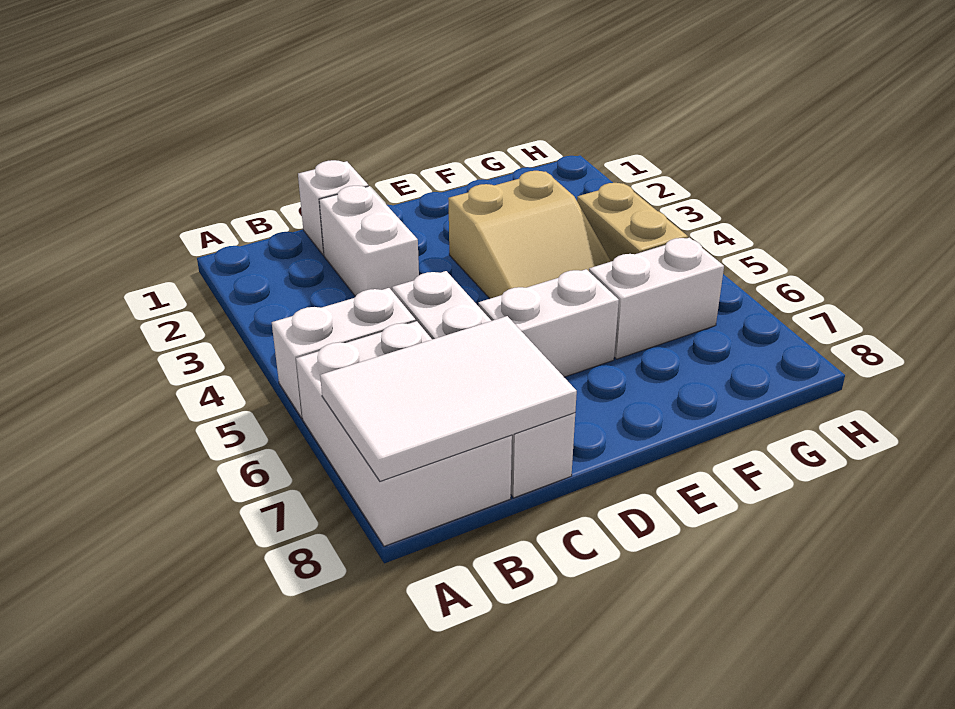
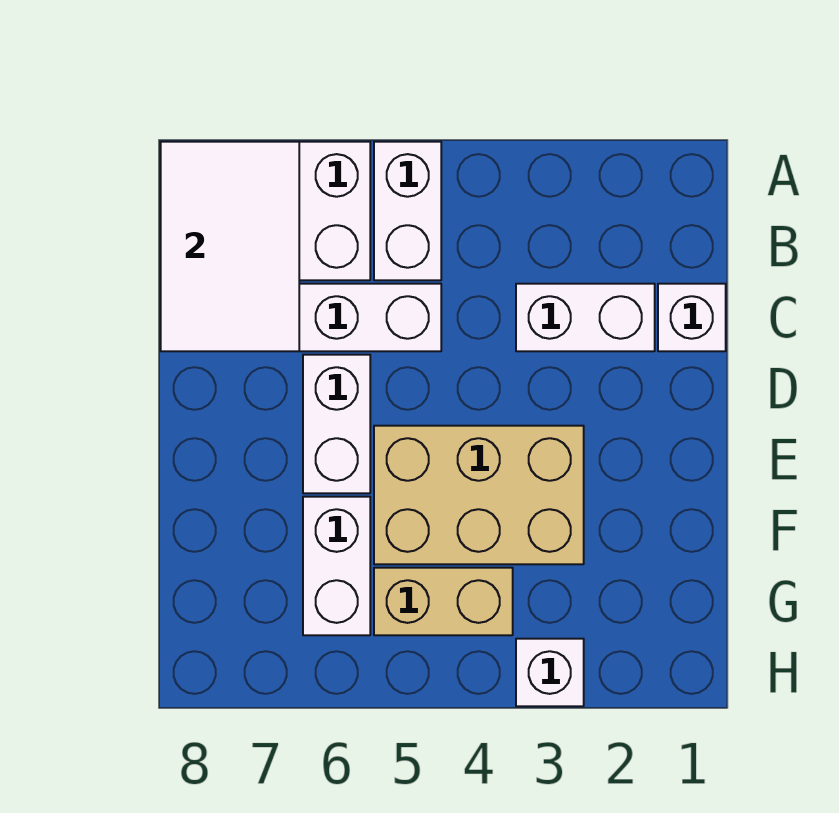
tan 2x3 slope [448,171,611,299] -> tan 2x3 brick [374,426,584,564]
none -> white 1x1 brick [516,639,584,706]

